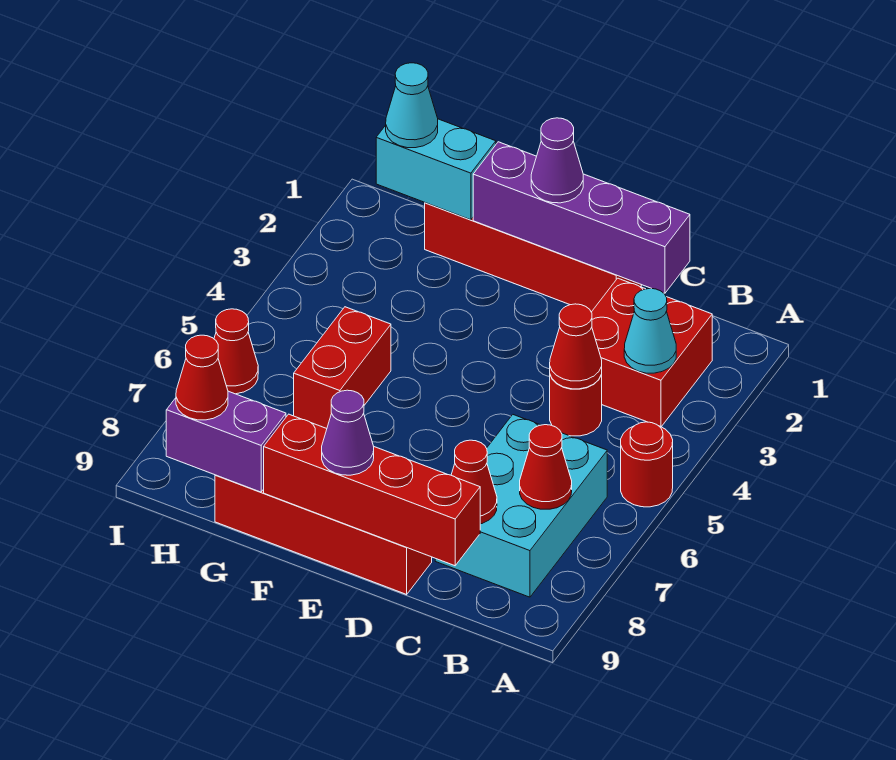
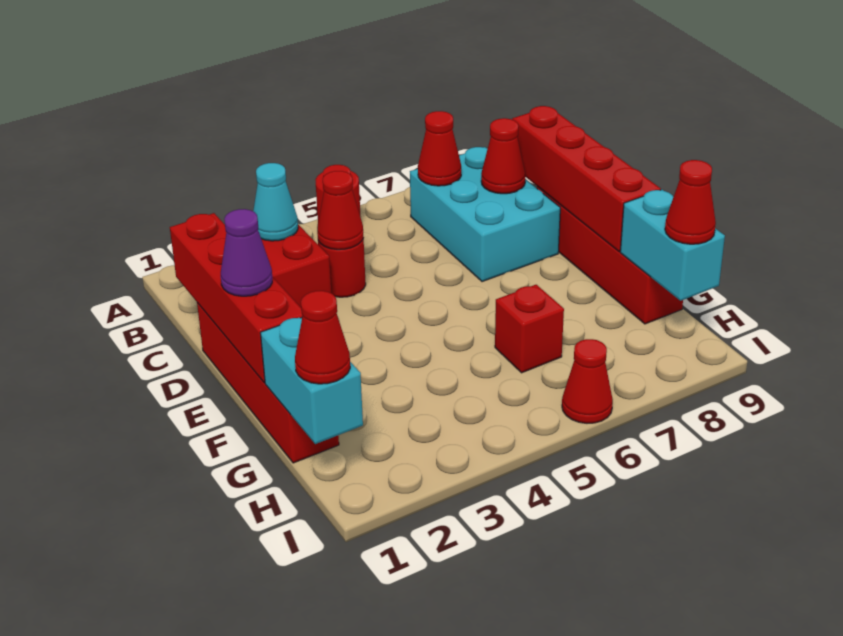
cyan 2x3 brick [435,415,607,597] -> cyan 2x3 brick turned to [410,147,560,282]
purple 1x4 brick [473,142,690,293] -> red 1x4 brick [170,213,302,383]
purple 1x1 cone [322,390,374,475] -> none
red 1x2 brick [294,307,391,429] -> red 1x1 brick [495,285,564,373]
purple 1x2 brick [166,391,286,492] -> cyan 1x2 brick [620,190,725,301]
cyan 1x1 cone [386,63,438,148] -> red 1x1 cone [295,291,350,384]

